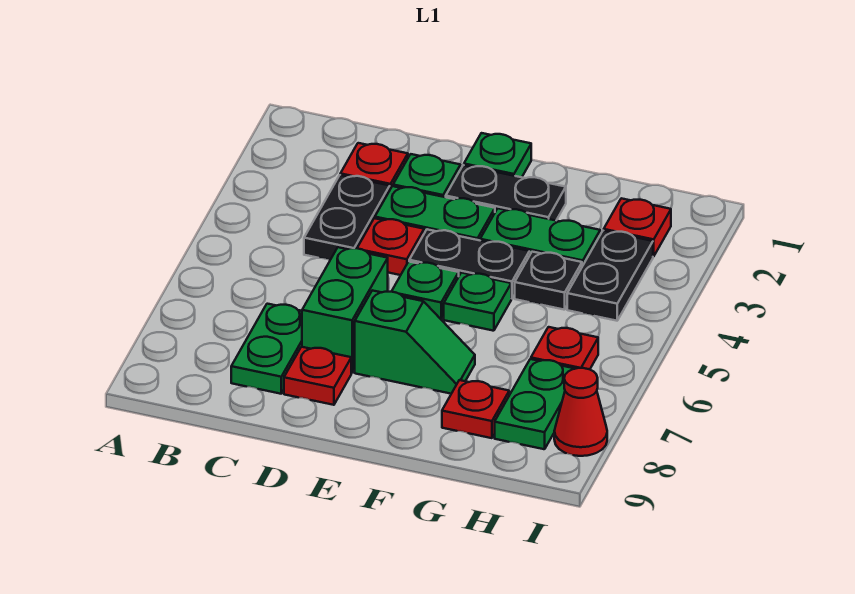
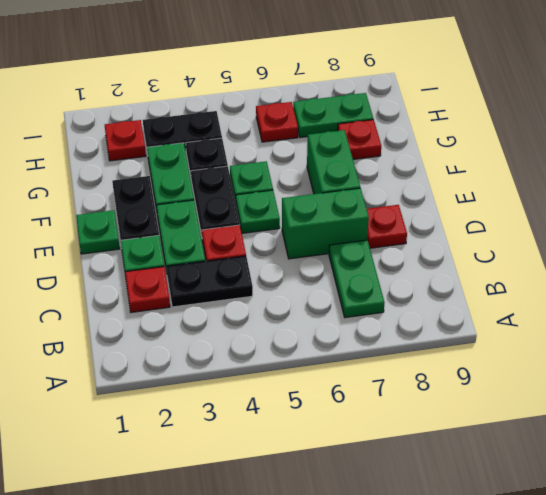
green 1x2 plate [231,304,302,394] -> green 1x2 plate turned to [329,240,385,318]
green 1x2 slope [355,290,475,394] -> green 1x2 brick [307,130,360,194]
red 1x1 cone [554,368,607,456] -> none

